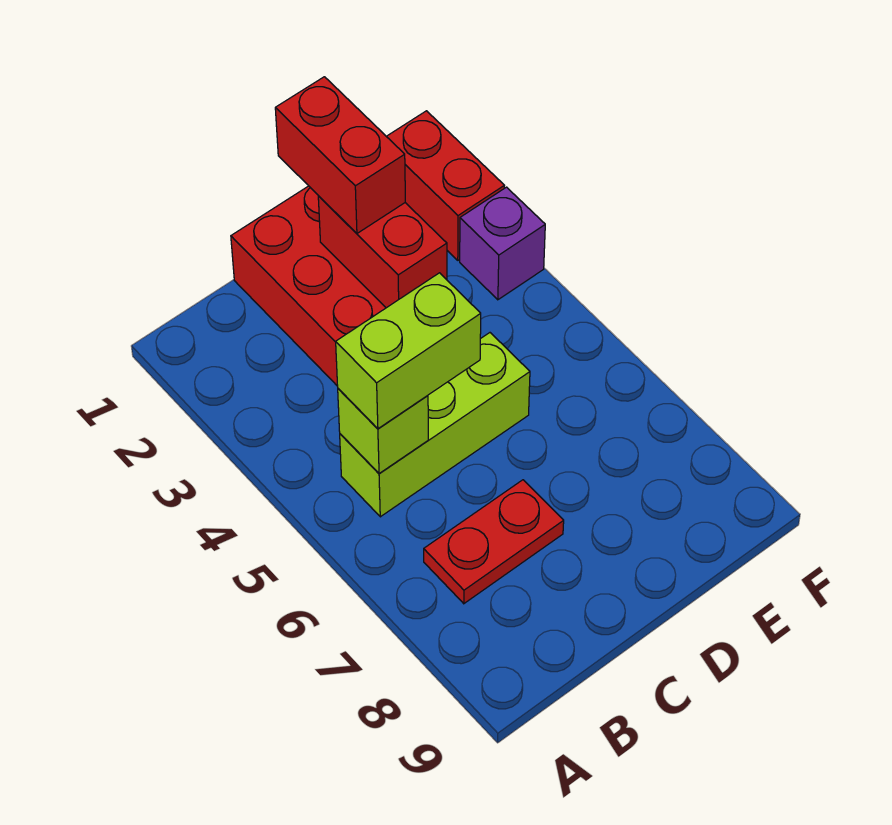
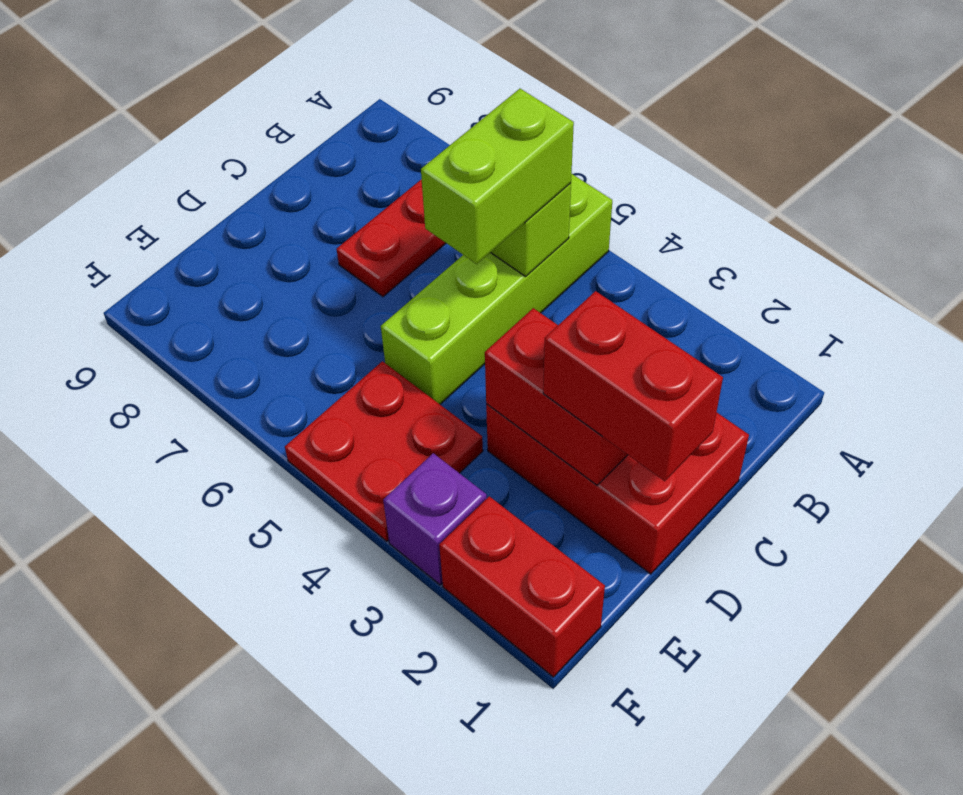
lime 1x3 brick [340,333,530,517] -> lime 1x4 brick [381,174,612,404]
none -> red 2x2 plate [285,361,483,541]

